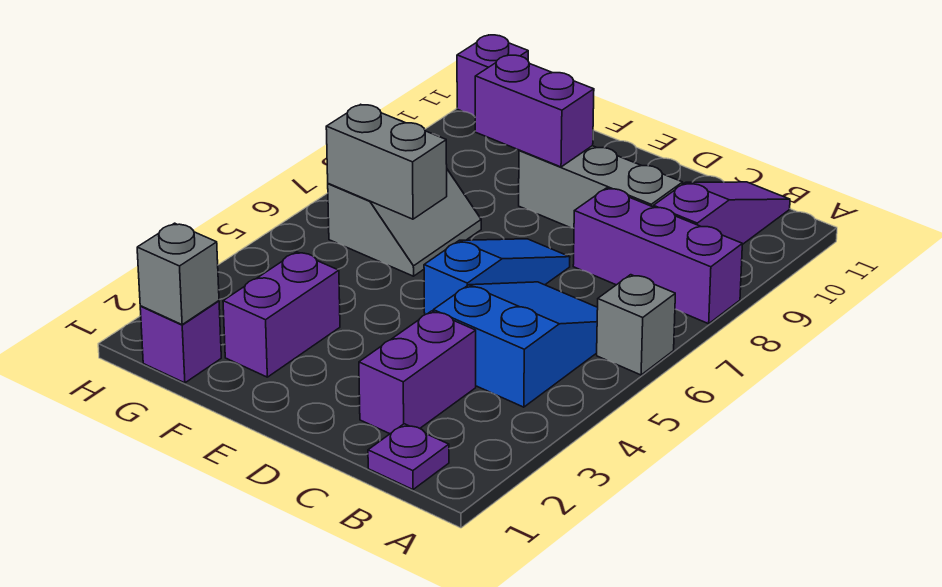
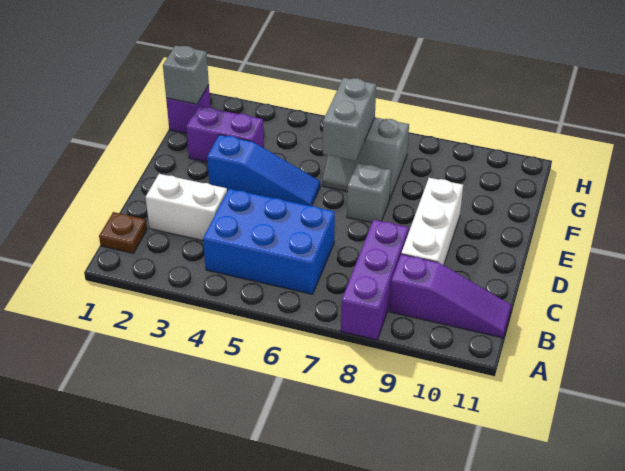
grey 1x1 brick [597,275,675,375] -> grey 1x1 brick moved to [347,163,391,223]
purple 1x1 plate [368,424,449,490] -> brown 1x1 plate [99,212,147,253]
blue 2x3 slope [433,282,598,407] -> blue 2x3 brick [203,189,335,294]
purple 1x2 brick [359,311,476,434] -> white 1x2 brick [146,174,227,241]
grey 1x3 brick [519,146,683,228] -> white 1x3 brick [401,178,463,265]
blue 1x3 slope [424,239,570,315] -> blue 1x3 slope moved to [207,135,320,206]
purple 1x2 brick [475,55,594,167] -> none
purple 1x1 brick [457,35,528,116] -> none

